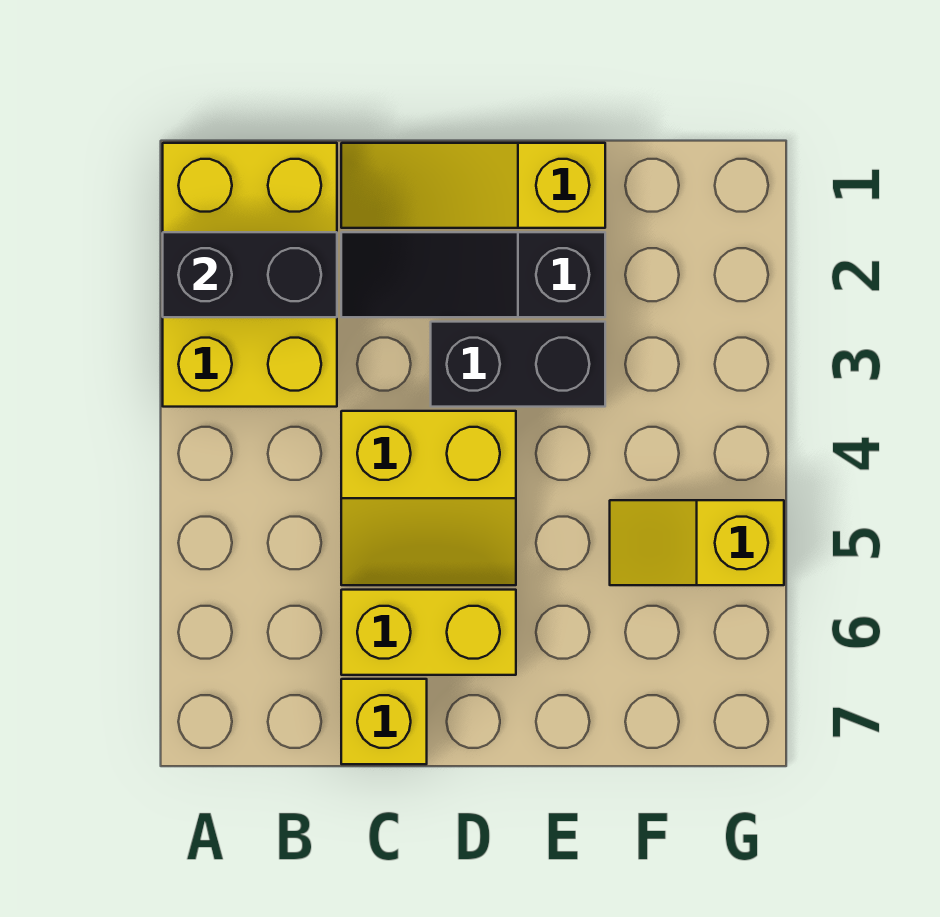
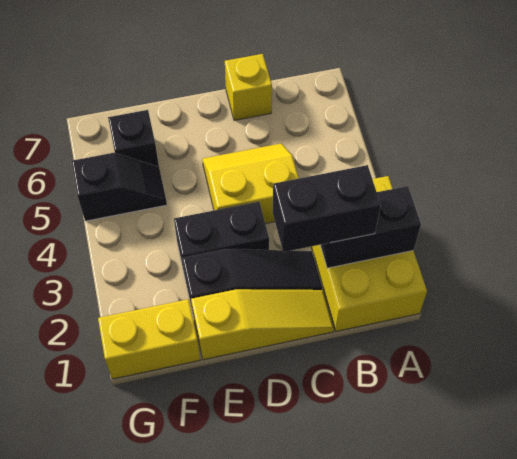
none -> black 1x2 brick [273,165,381,252]
yellow 1x2 brick [341,590,516,675] -> yellow 1x2 brick moved to [98,299,200,379]
yellow 1x2 slope [610,500,784,585] -> black 1x2 slope [72,153,167,221]
none -> black 1x1 brick [108,110,159,167]

